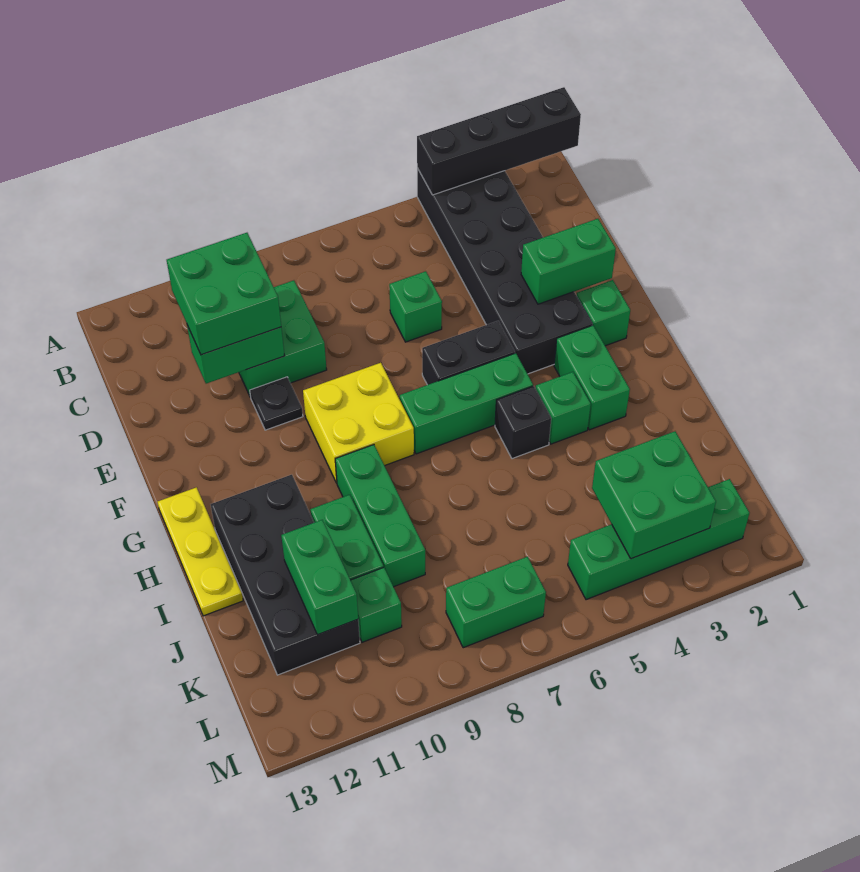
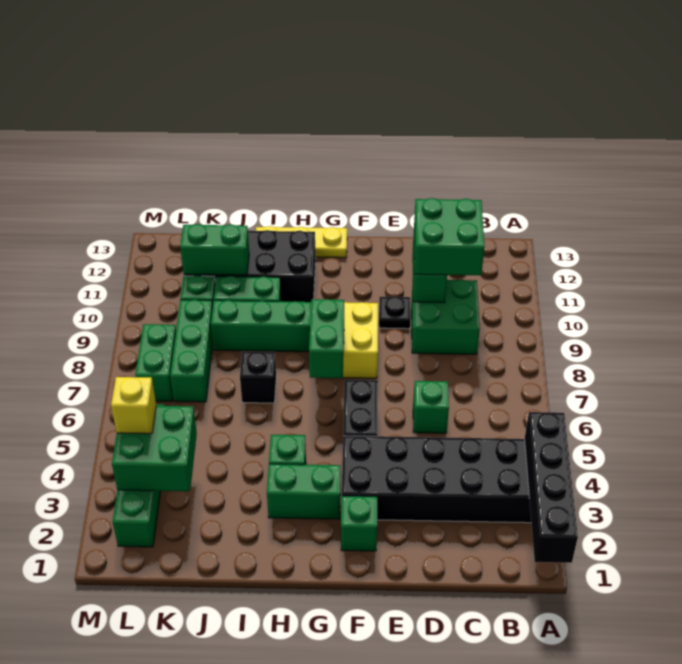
green 1x2 brick [521,219,616,304] -> green 1x2 brick moved to [309,299,344,378]
green 1x3 brick [400,353,533,454] -> green 1x3 brick moved to [170,300,213,402]
black 1x1 brick [495,386,551,459] -> black 1x1 brick moved to [240,352,276,403]
none -> yellow 1x1 brick [111,377,156,434]

